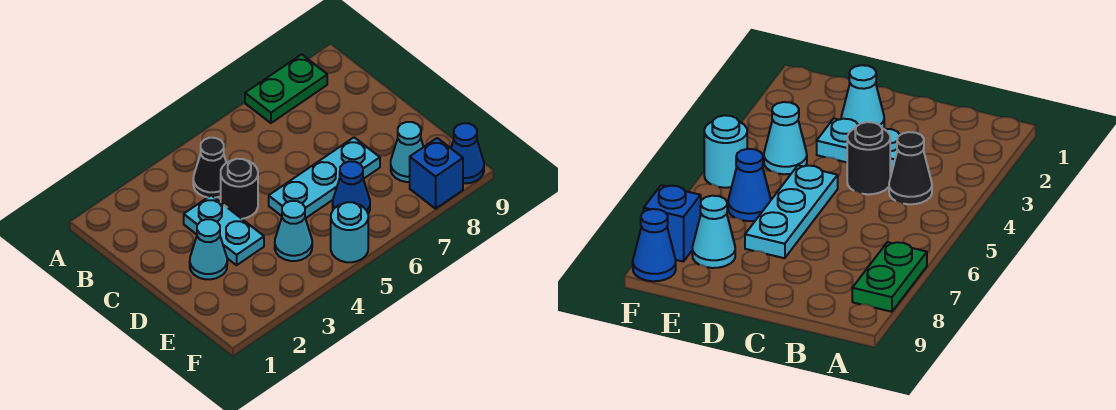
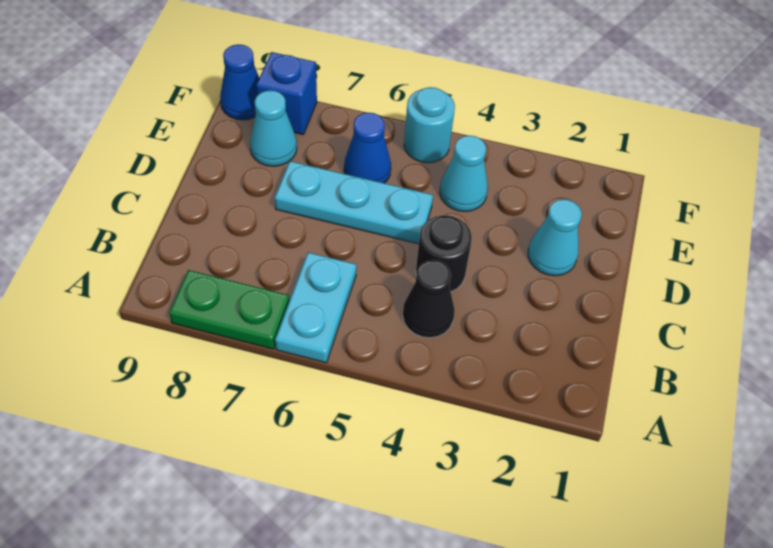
cyan 1x2 plate [184,195,264,265] -> cyan 1x2 plate moved to [275,253,356,363]

